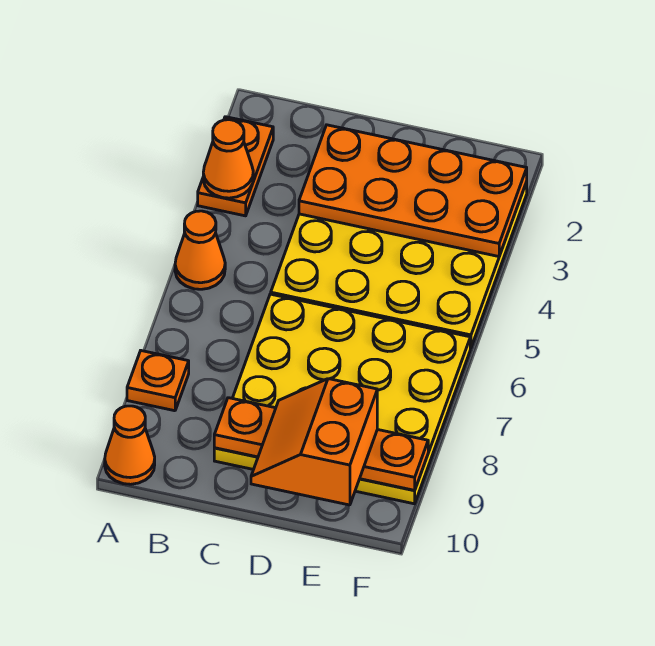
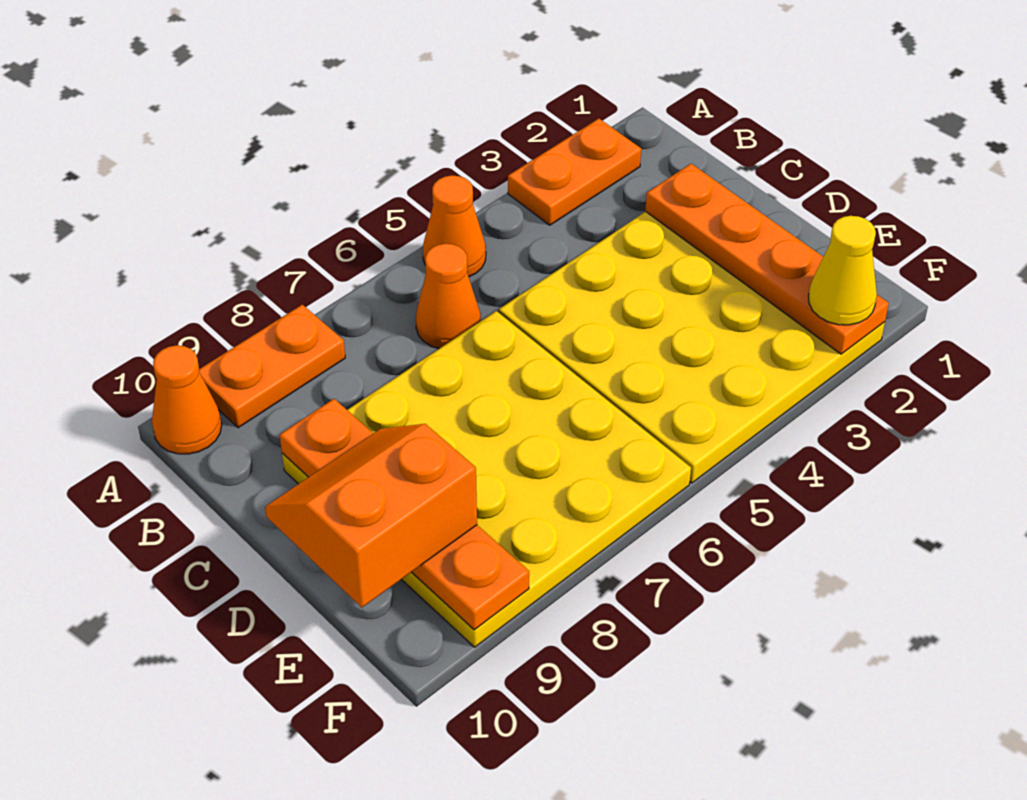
orange 1x1 cone [203,120,253,198] -> orange 1x1 cone moved to [416,244,481,349]
orange 1x1 plate [127,351,189,411] -> orange 1x2 plate [199,305,345,428]
orange 2x4 plate [299,125,527,257] -> orange 1x4 plate [645,164,889,354]
none -> yellow 1x1 cone [809,216,877,325]

